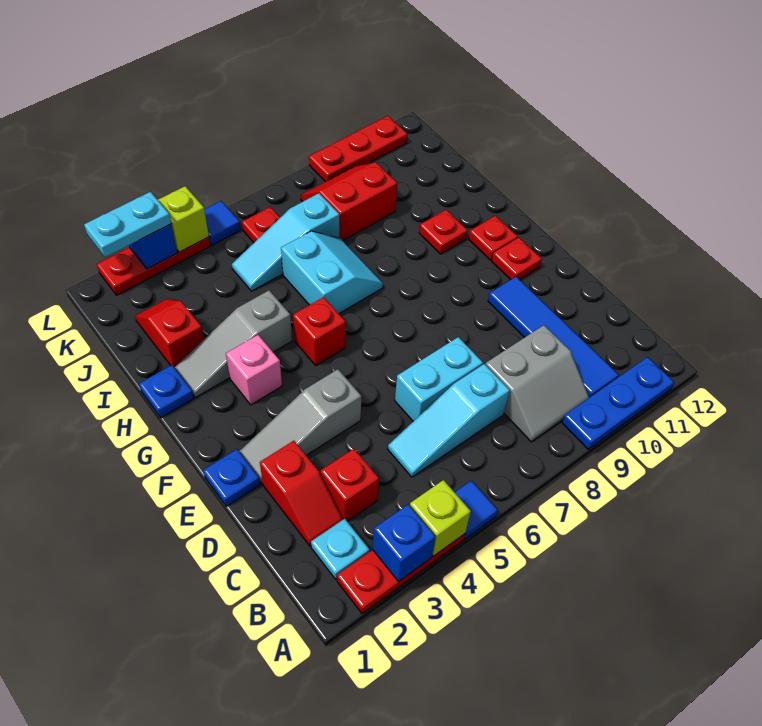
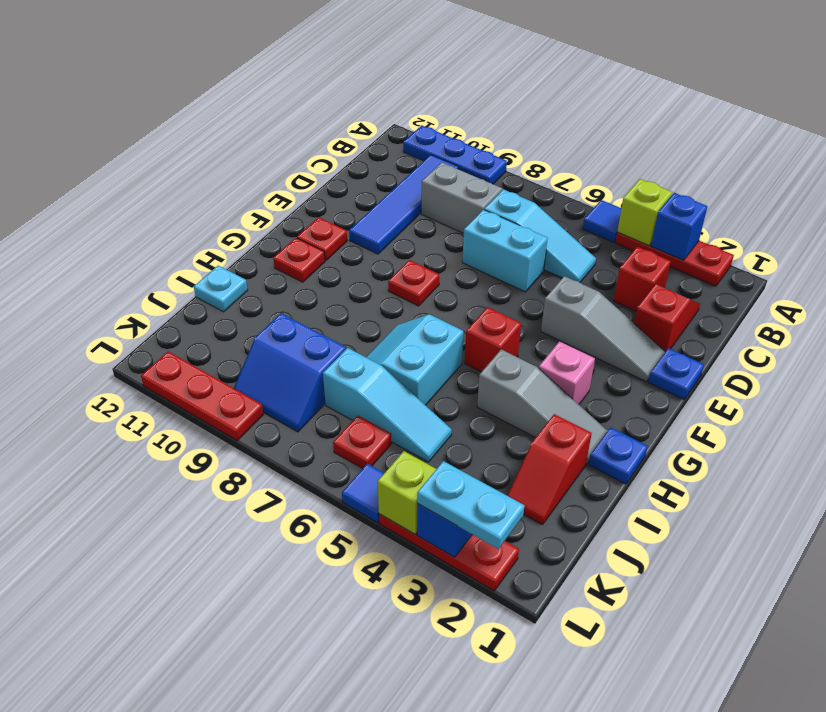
cyan 1x1 plate [311,519,370,579] -> cyan 1x1 plate moved to [194,266,248,312]
red 1x1 plate [419,210,468,254] -> red 1x1 plate moved to [388,260,439,306]
red 2x2 slope [301,162,397,241] -> blue 2x2 slope [234,313,346,432]

